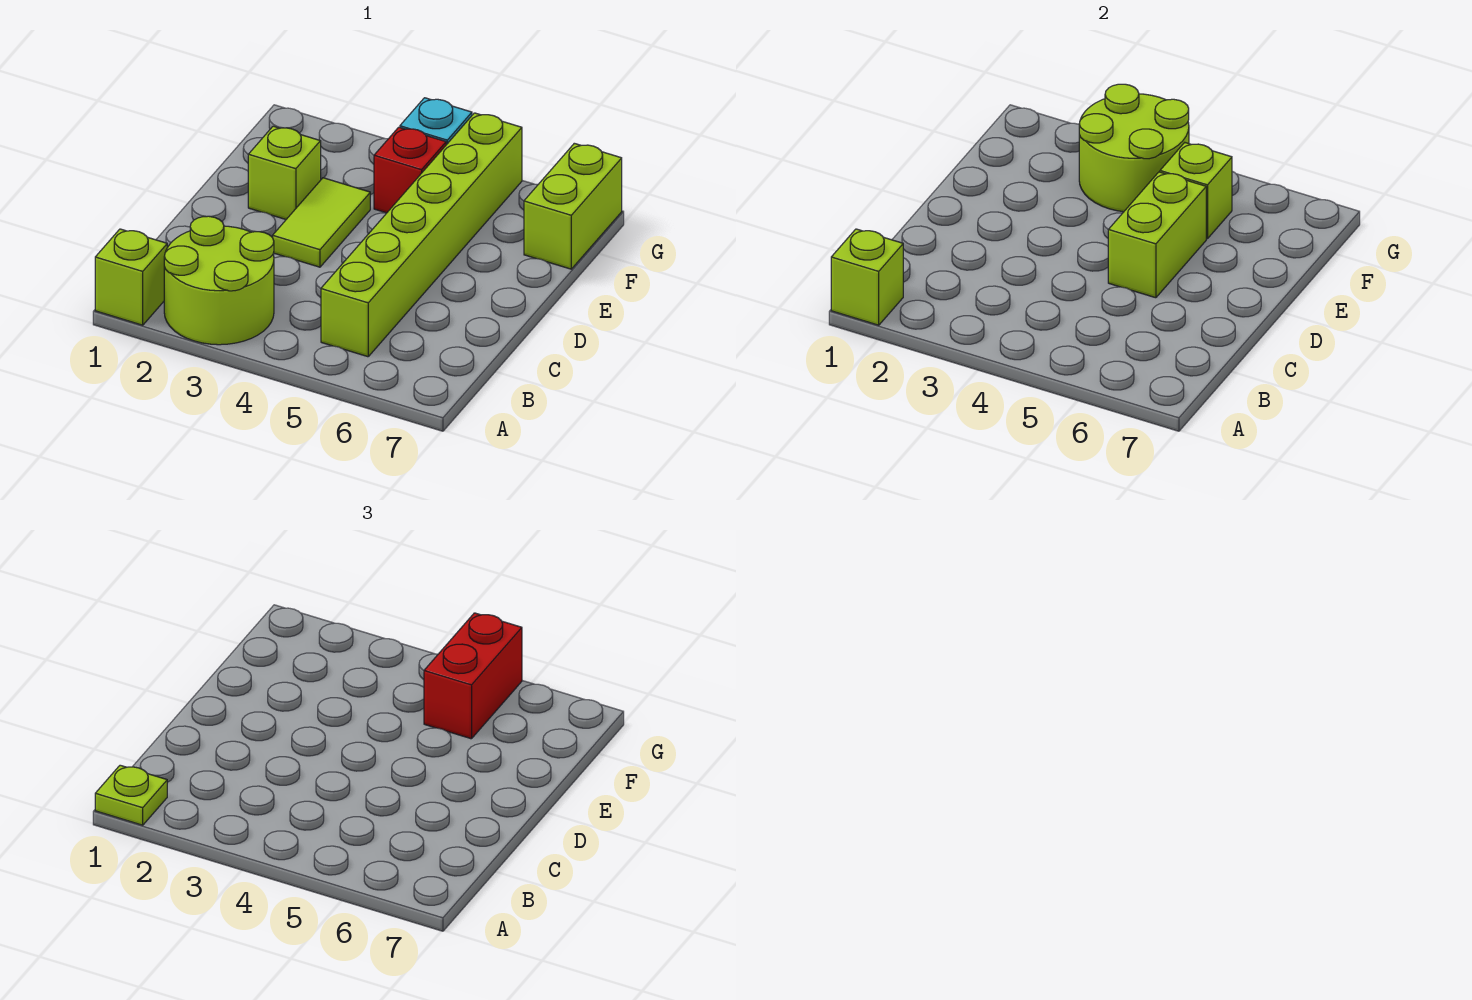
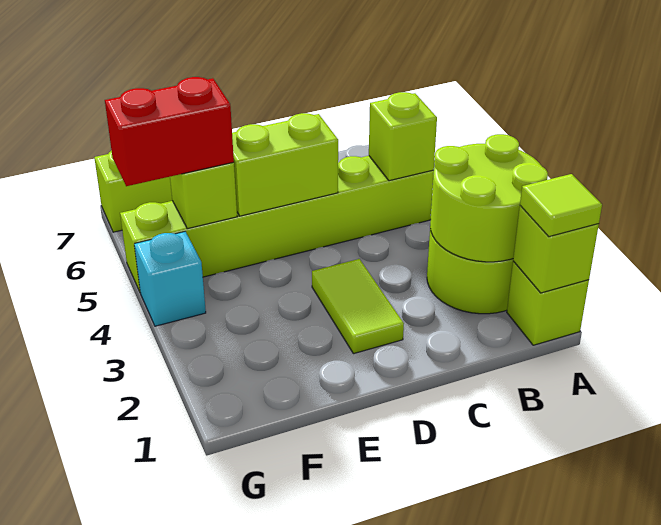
lime 1x1 plate [95,765,167,825] -> lime 1x1 tile [520,174,602,237]
lime 1x2 tile [273,178,370,267] -> lime 1x2 tile turned to [312,259,404,354]
lime 1x1 brick [248,126,321,219] -> lime 1x1 brick moved to [369,92,437,181]
lime 2x2 round brick [1079,84,1189,212] -> lime 2x2 round brick moved to [430,134,548,262]
red 1x1 brick [374,127,446,213] -> none

